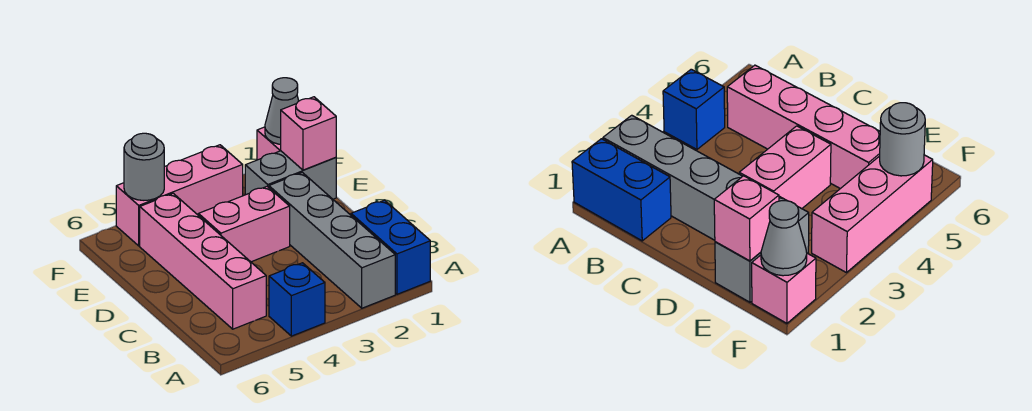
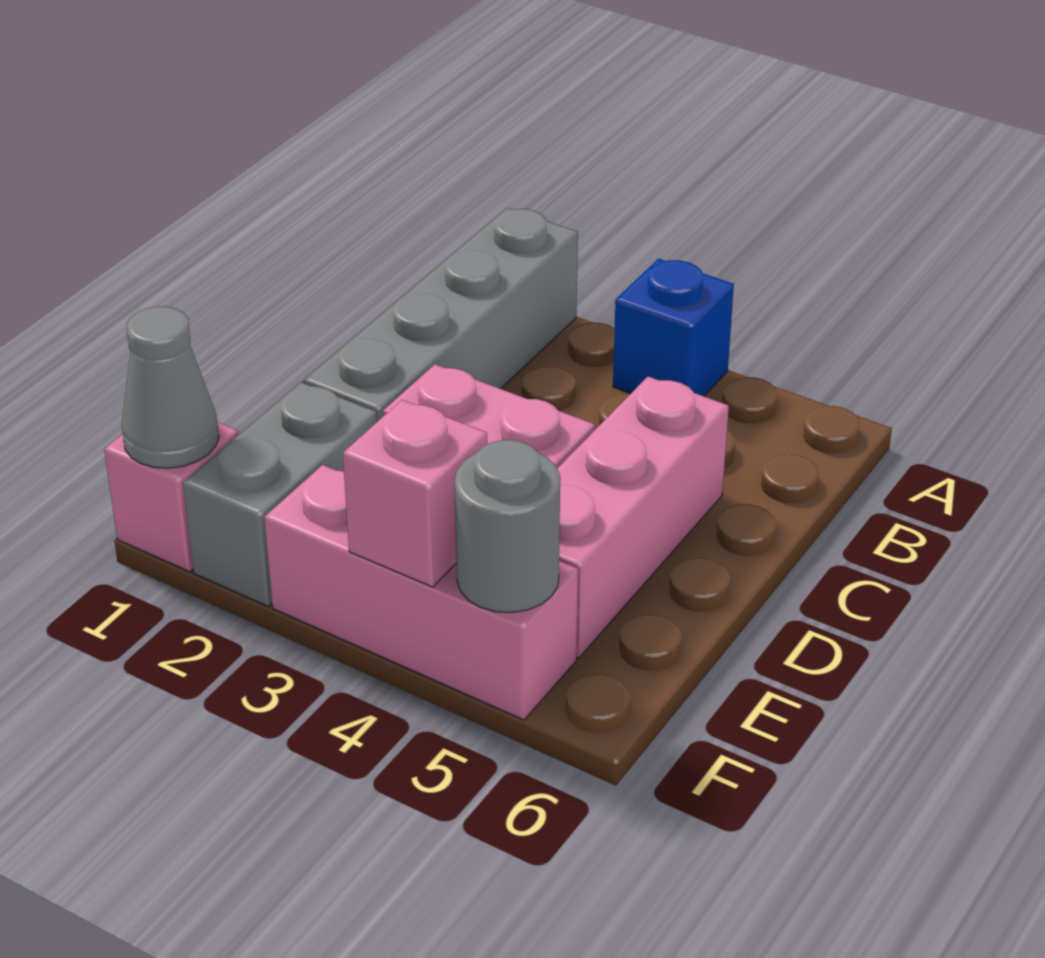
blue 1x2 brick [351,200,430,294] -> none
pink 1x4 brick [140,193,266,329] -> pink 1x3 brick [557,377,729,658]
grey 1x2 brick [245,151,336,199] -> grey 1x2 brick turned to [183,382,377,607]
pink 1x1 brick [281,97,336,170] -> pink 1x1 brick moved to [343,400,487,587]

